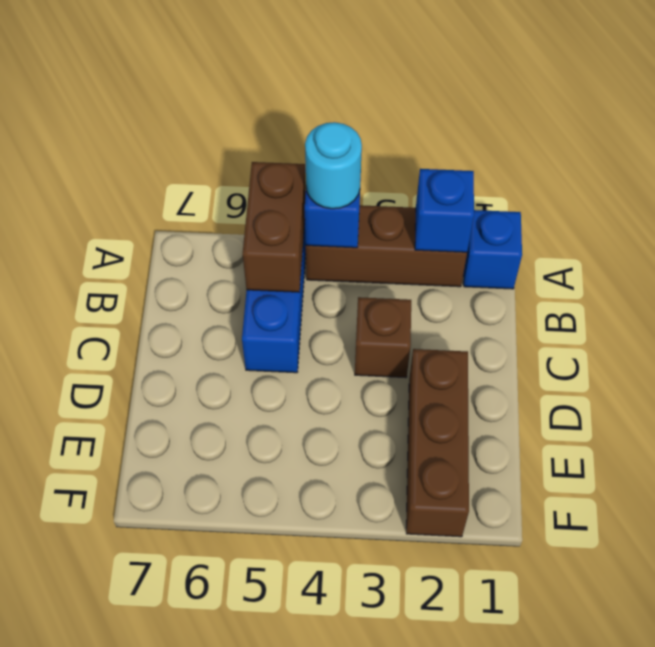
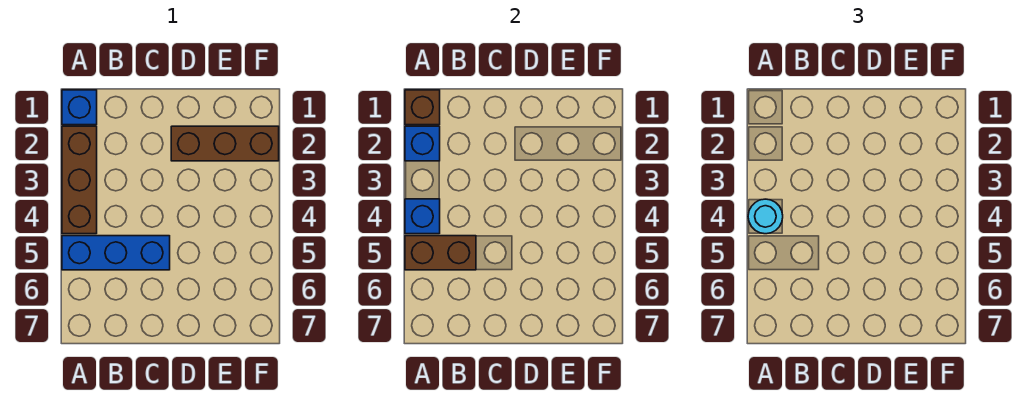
brown 1x1 brick [355,297,411,378] -> brown 1x1 brick moved to [405,90,440,125]

